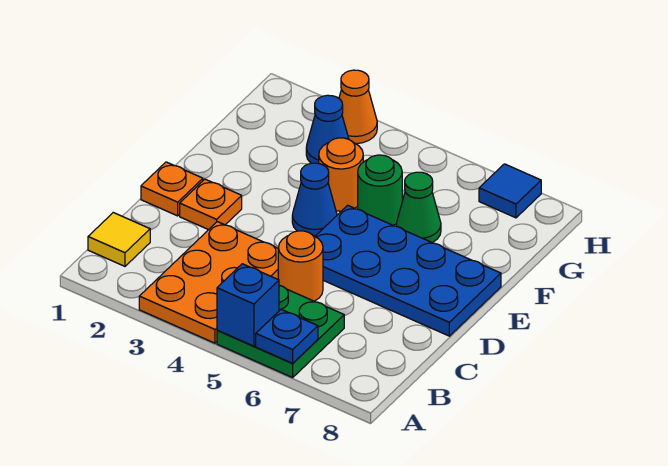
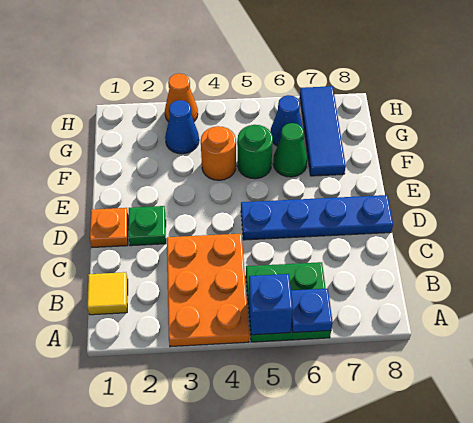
orange 1x1 round brick [278,231,323,301] -> none
orange 1x1 plate [180,179,242,230] -> green 1x1 plate [128,206,166,246]
blue 2x4 plate [315,205,501,336] -> blue 1x4 plate [241,195,393,240]
blue 1x1 cone [292,163,337,236] -> blue 1x1 cone moved to [271,95,303,146]
blue 1x1 tile [479,164,541,218] -> blue 1x3 tile [300,86,346,176]

